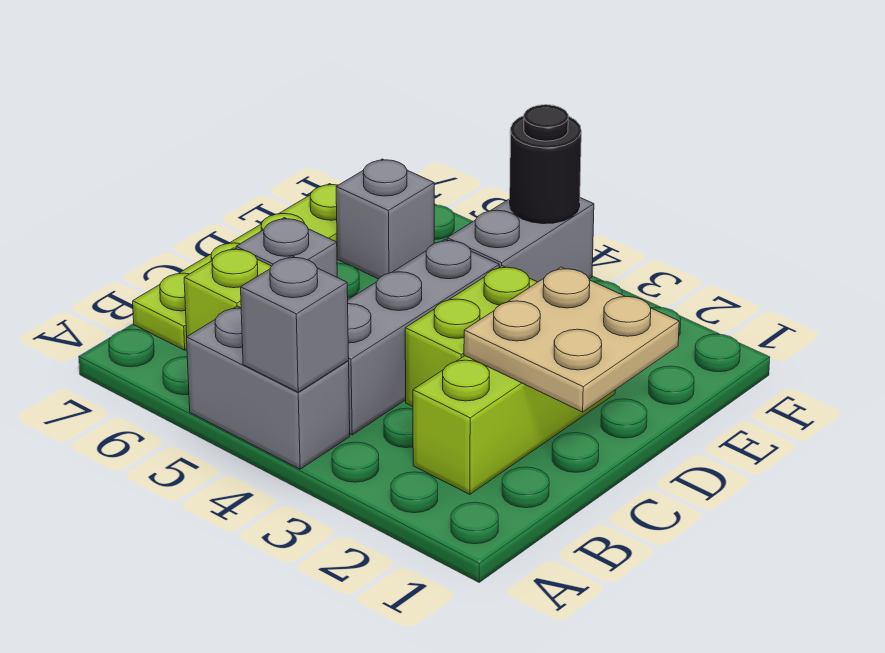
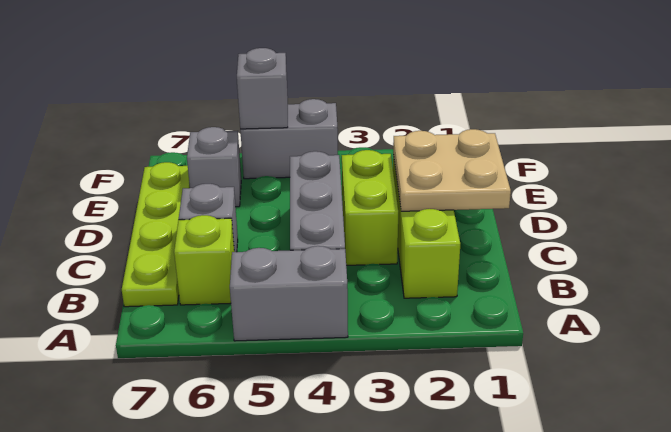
grey 1x1 brick [241,256,349,392] -> grey 1x1 brick moved to [237,48,288,129]
grey 1x2 brick [447,198,594,282] -> grey 1x2 brick turned to [240,99,338,179]
black 1x1 round brick [510,105,581,224] -> none

